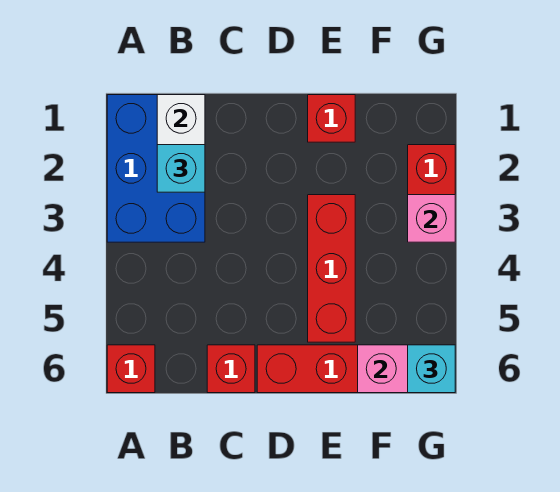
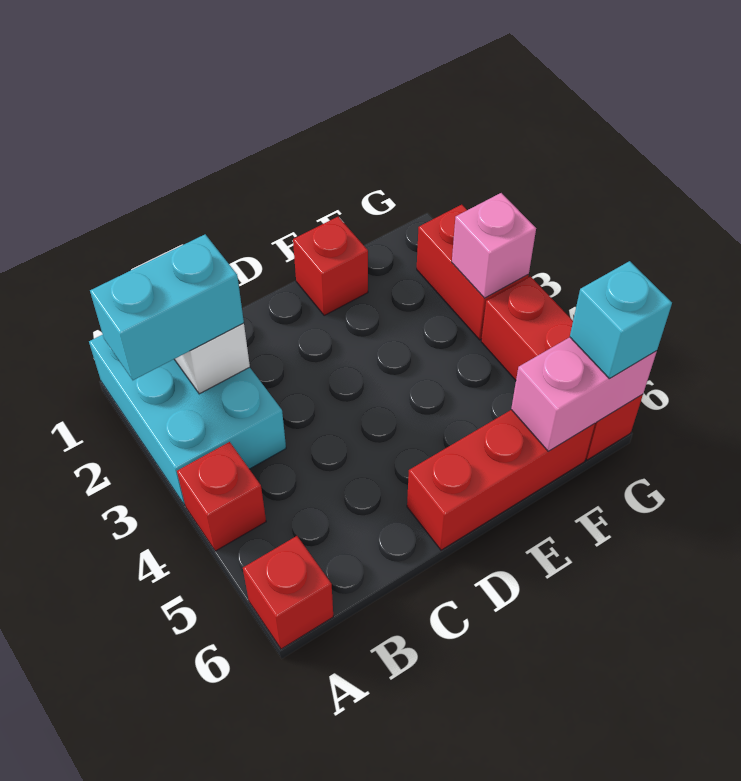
blue 2x3 brick [107,95,205,242] -> cyan 2x3 brick [89,335,286,505]
cyan 1x1 brick [157,145,205,192] -> cyan 1x2 brick [90,234,244,380]
red 1x1 brick [207,345,255,393] -> red 1x1 brick moved to [177,442,266,551]
red 1x3 brick [308,195,355,342] -> red 1x3 brick moved to [481,276,643,460]

